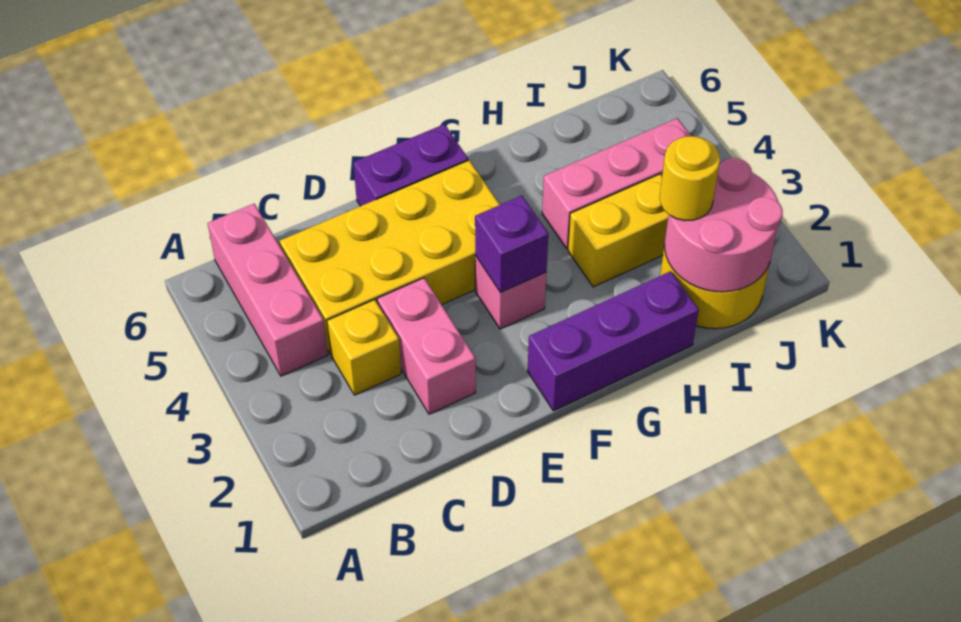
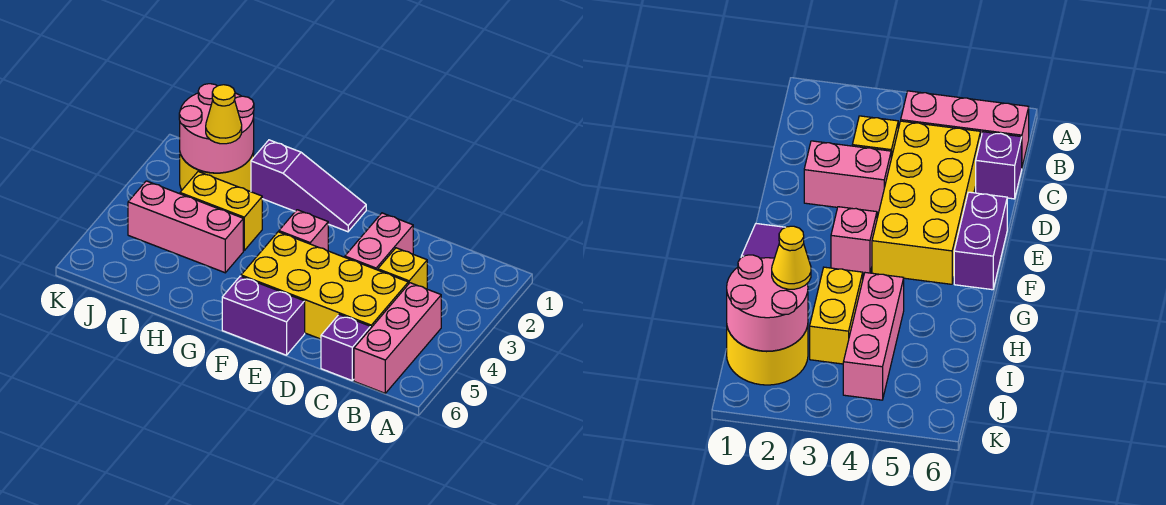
purple 1x3 brick [528,271,699,411] -> purple 1x3 slope [251,140,366,232]
purple 1x1 brick [475,196,548,293] -> purple 1x1 brick moved to [321,314,370,380]
yellow 1x1 round brick [660,136,720,221] -> yellow 1x1 cone [206,85,242,144]

